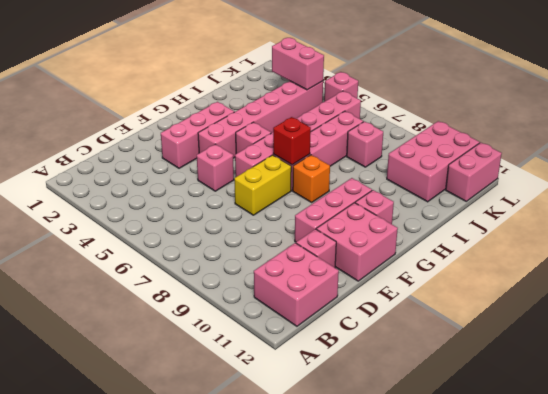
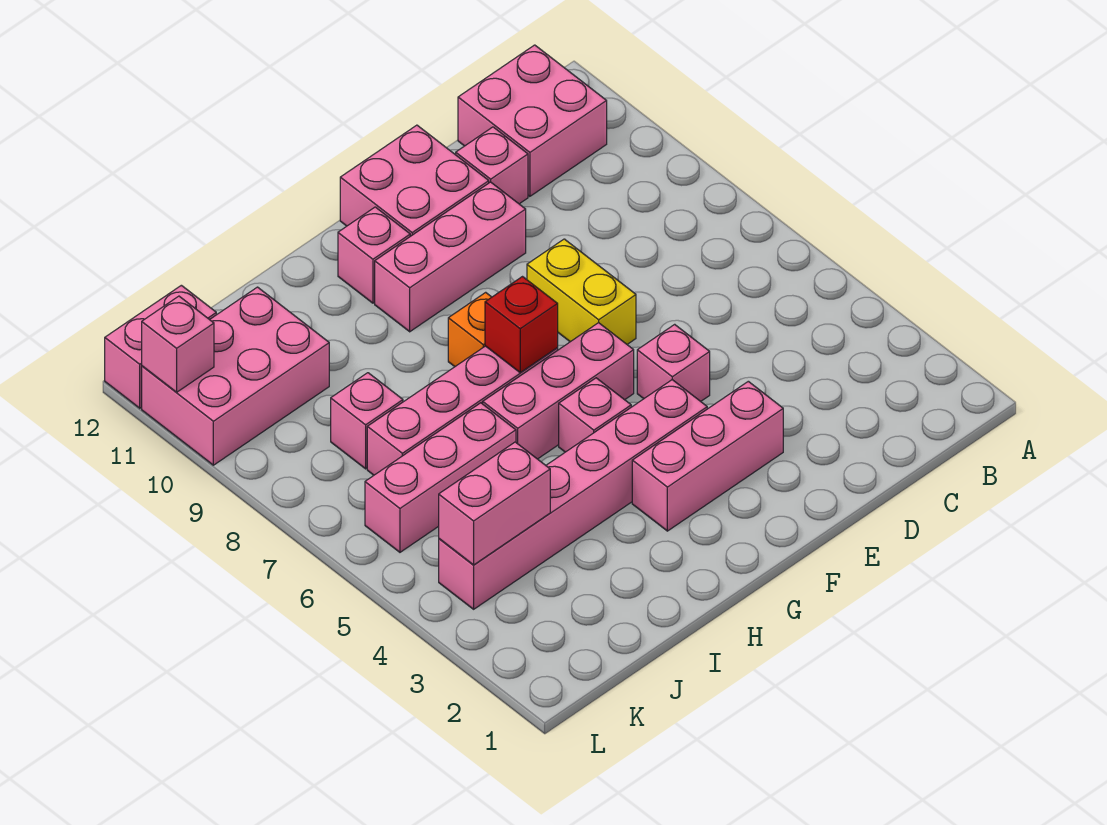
yellow 1x2 brick [234,155,291,215] -> yellow 1x2 brick turned to [527,239,636,344]
pink 1x2 brick [272,38,324,90] -> pink 1x2 brick turned to [439,442,550,565]
pink 1x1 brick [324,72,358,102] -> pink 1x1 brick moved to [142,296,214,392]

